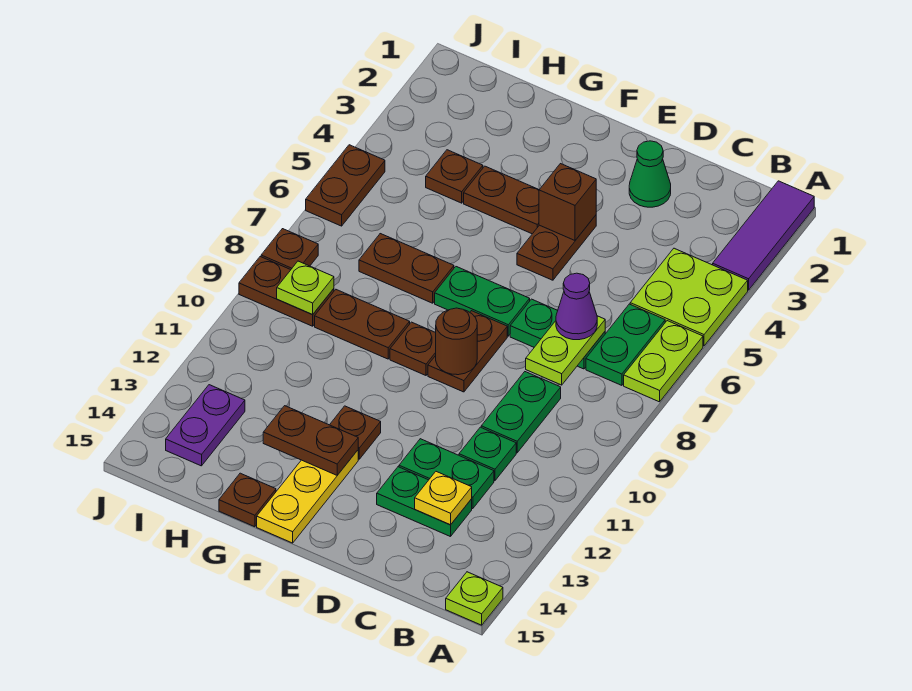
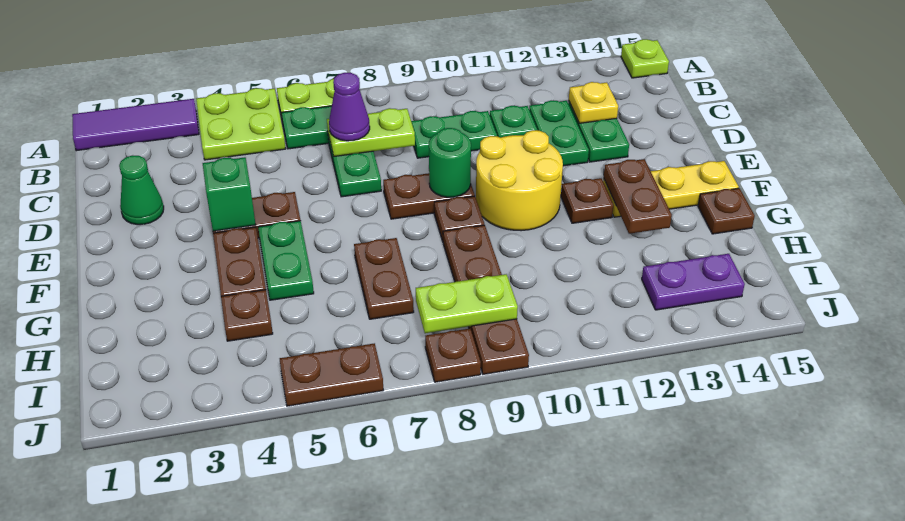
brown 1x1 brick [539,164,596,240] -> green 1x1 brick [203,157,256,231]
green 1x2 plate [435,267,530,336] -> green 1x2 plate moved to [258,221,314,300]
brown 1x1 round brick [436,308,477,375] -> green 1x1 round brick [429,128,471,197]
none -> yellow 2x2 round brick [476,130,563,231]
lime 1x1 plate [277,261,334,315] -> lime 1x2 plate [416,274,518,333]

